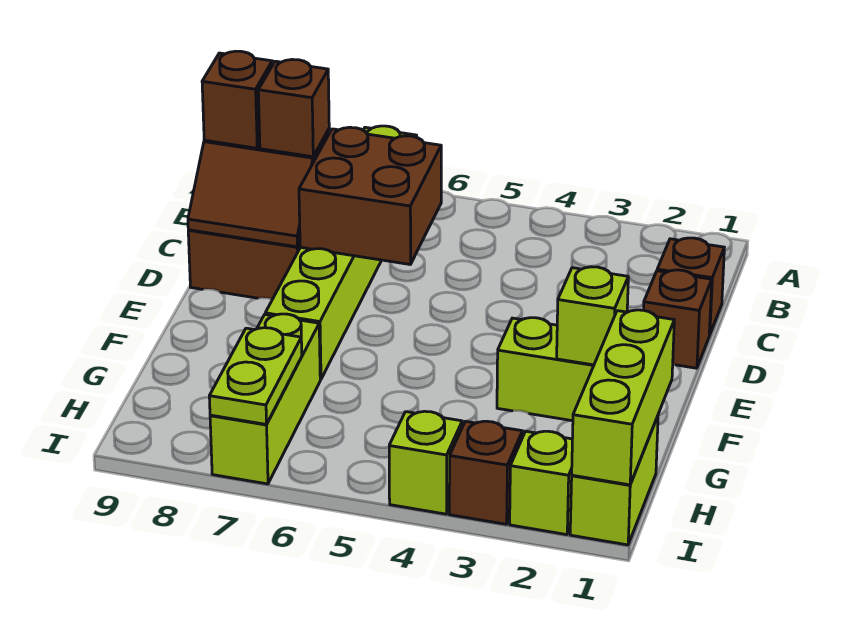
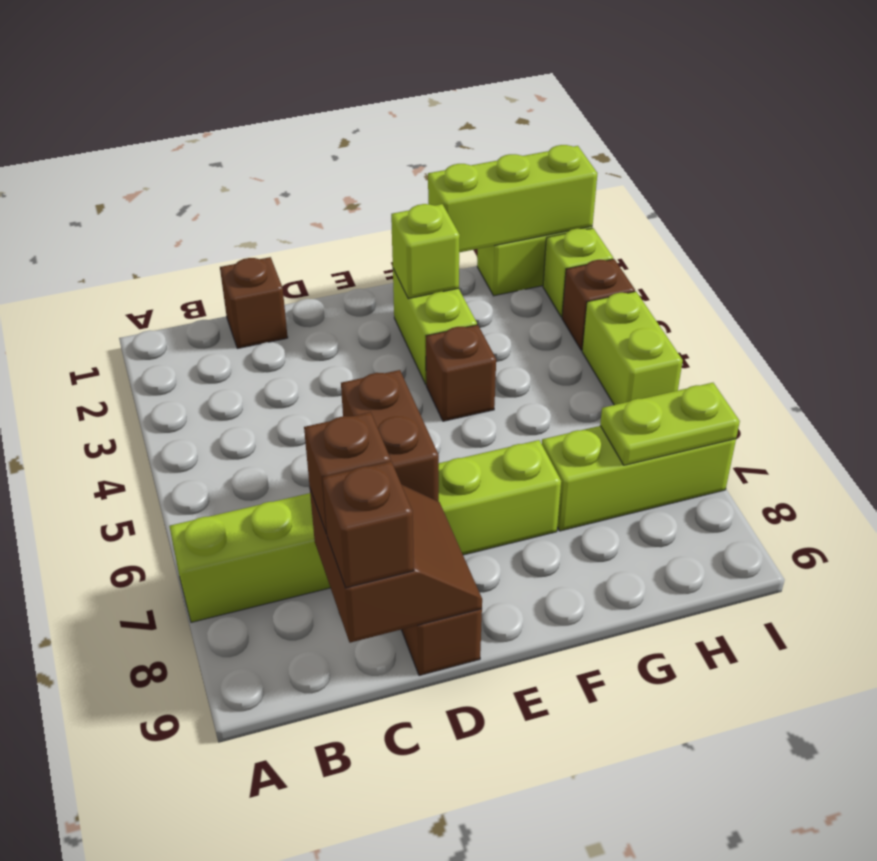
brown 2x2 brick [299,127,441,265] -> brown 1x2 brick [341,370,439,502]
brown 1x1 brick [644,270,712,368] -> brown 1x1 brick moved to [426,325,496,421]
lime 1x1 brick [389,411,462,514] -> lime 1x2 brick [582,292,683,405]

